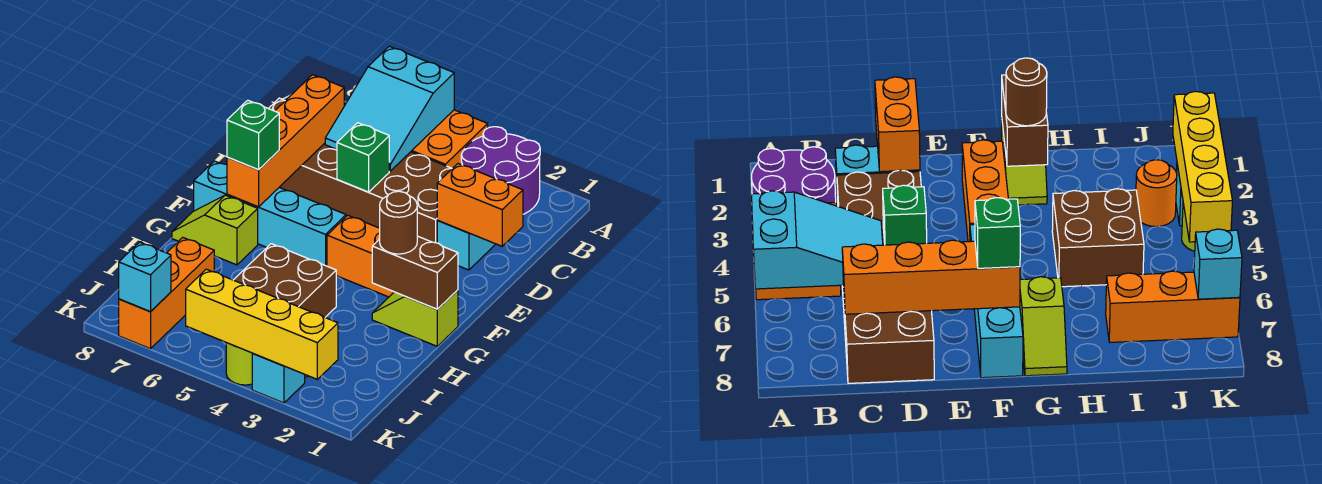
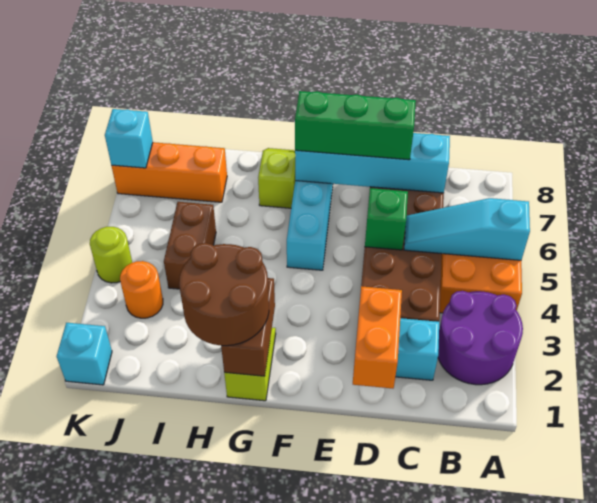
cyan 2x3 slope [325,46,454,171] -> cyan 1x3 slope [404,198,530,260]
orange 1x4 brick [227,75,344,207] -> cyan 1x4 brick [295,133,450,193]
orange 1x3 brick [327,215,394,297] -> none
green 1x1 brick [227,100,279,170] -> green 1x3 brick [295,91,416,160]
brown 1x1 round brick [380,191,417,254] -> brown 2x2 round brick [179,243,269,346]
brown 2x2 brick [234,244,336,317] -> brown 1x2 brick [164,202,216,289]
yellow 1x4 brick [186,269,338,379] -> none
cyan 1x1 brick [252,354,305,403] -> cyan 1x1 brick moved to [57,323,112,385]

